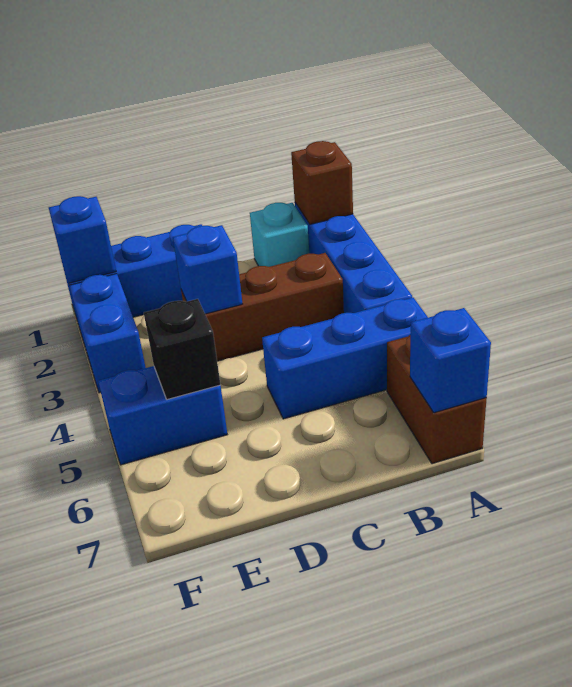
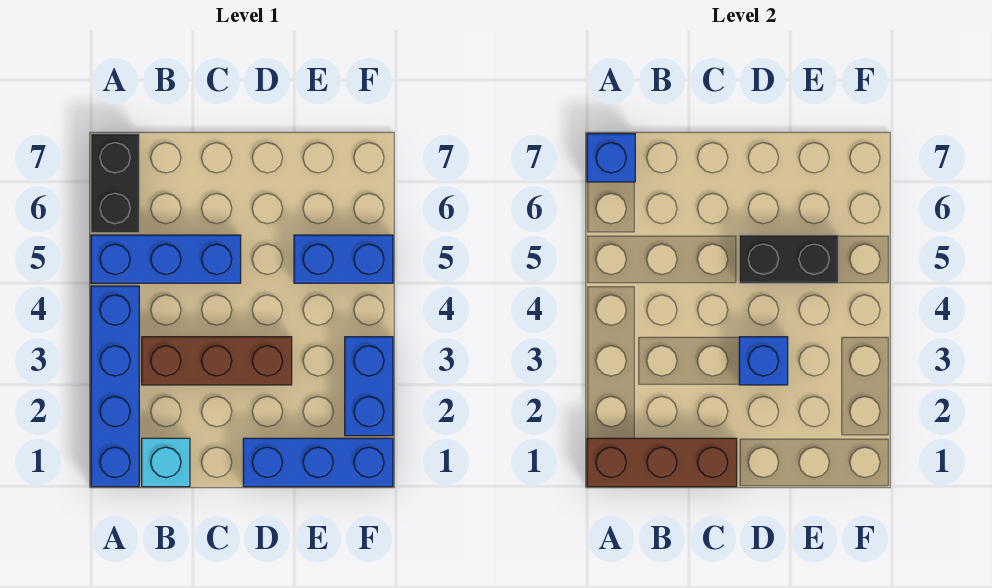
brown 1x1 brick [291,141,353,224] -> brown 1x3 brick [587,438,737,487]
brown 1x2 brick [387,335,487,464] -> black 1x2 brick [91,134,139,233]
black 1x1 brick [144,299,220,400] -> black 1x2 brick [739,235,838,283]
blue 1x1 brick [49,196,116,283] -> none

